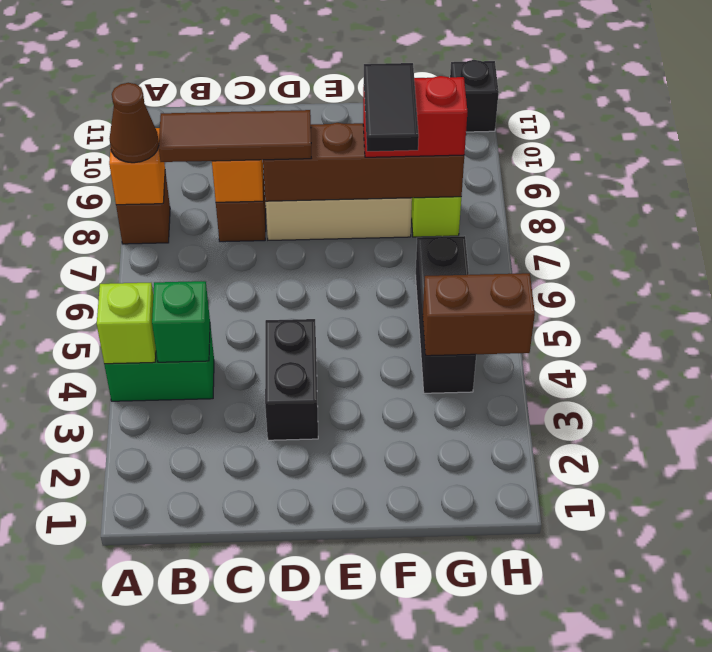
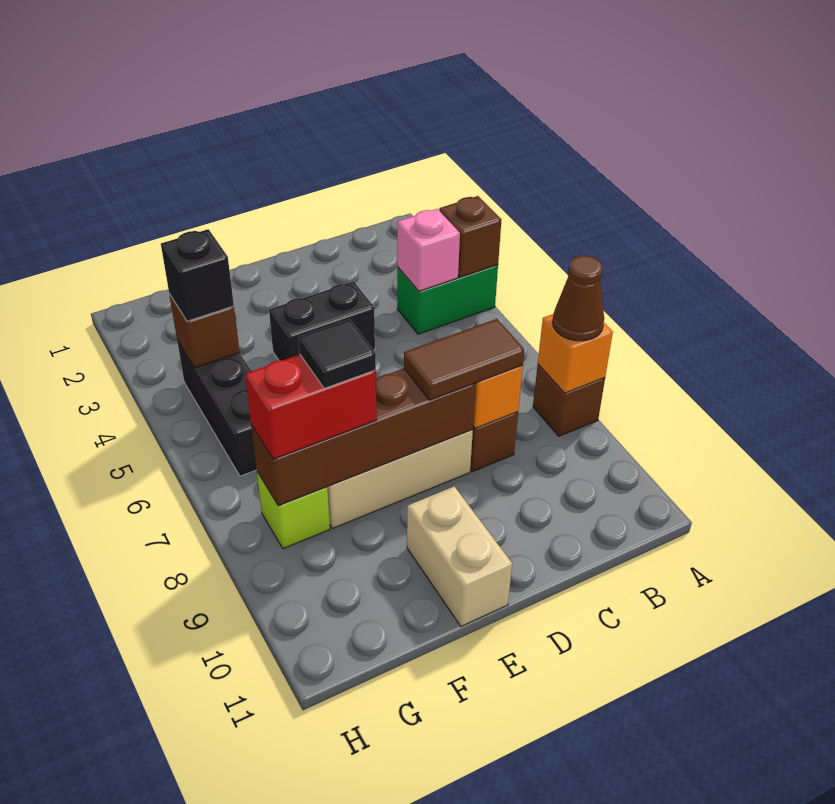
lime 1x1 brick [97,283,156,364] -> brown 1x1 brick [439,196,502,277]
green 1x1 brick [152,281,210,362] -> pink 1x1 brick [397,209,460,291]
brown 1x3 tile [159,110,311,162] -> brown 1x2 tile [404,319,525,400]
black 1x2 brick [265,319,318,440] -> black 1x2 brick turned to [269,282,375,360]
none -> tan 1x2 brick [407,486,512,626]
black 1x2 tile [364,63,419,151] -> black 1x1 tile [299,319,376,388]
brown 1x2 brick [423,273,535,356] -> brown 1x1 brick [169,294,240,368]
black 1x1 brick [450,60,499,132] -> black 1x1 brick moved to [161,229,234,321]

